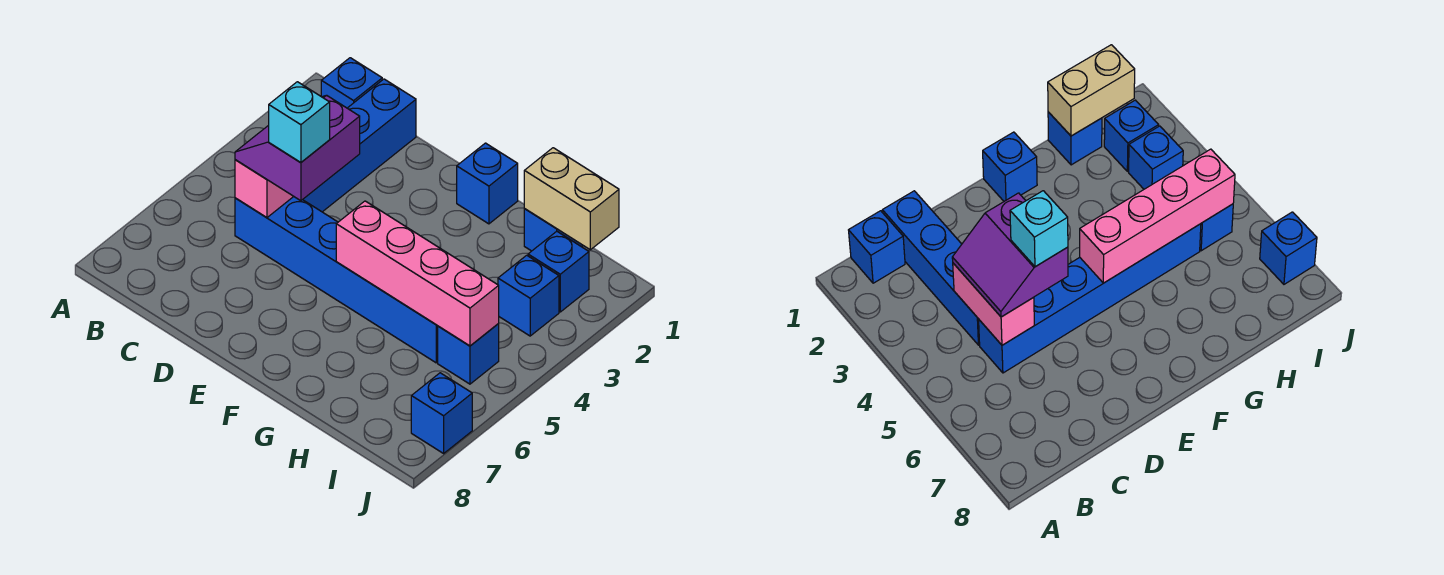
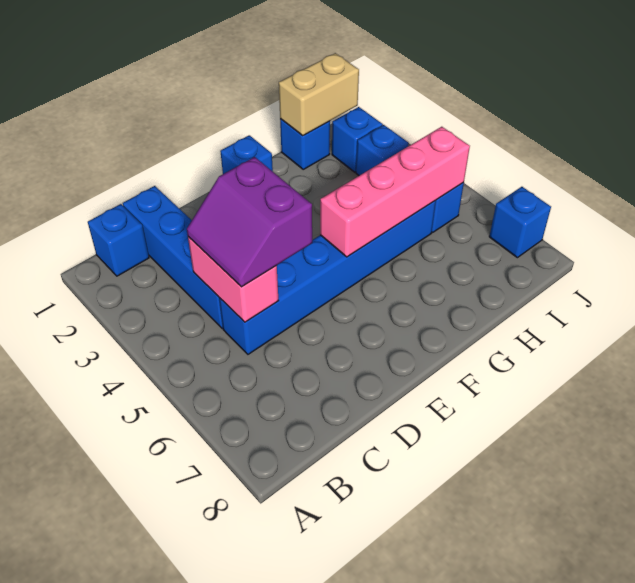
cyan 1x1 brick [269,82,330,163] -> none

